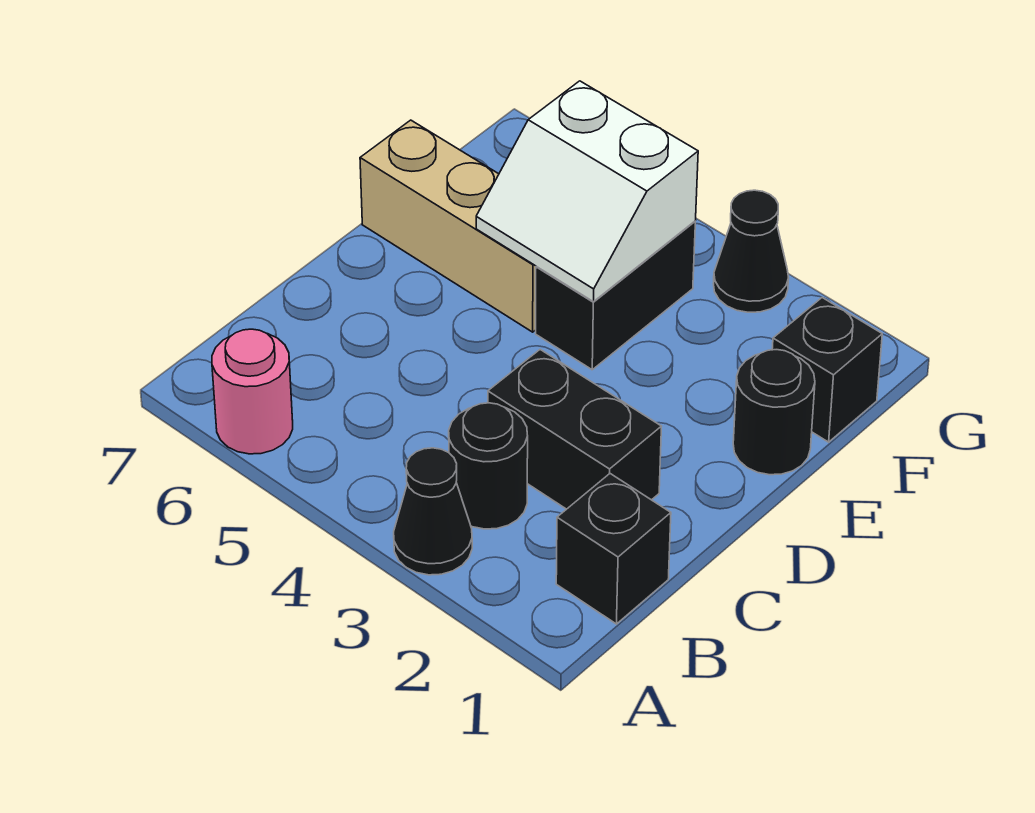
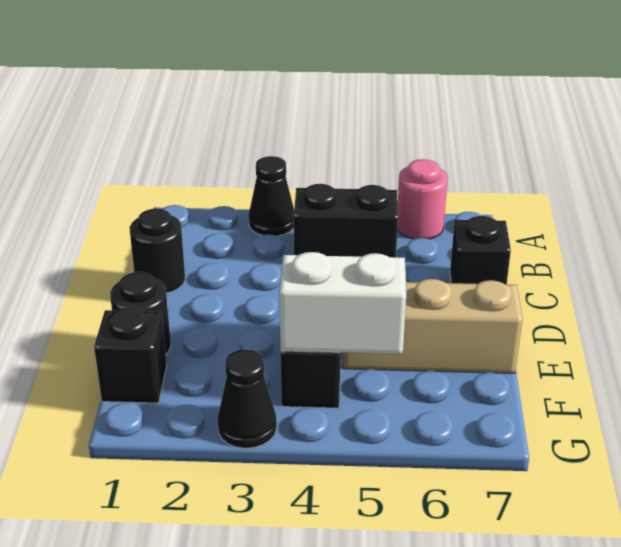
black 1x1 brick [556,474,671,624] -> black 1x1 brick moved to [450,216,511,285]
black 1x1 round brick [449,403,528,529] -> black 1x1 round brick moved to [130,209,185,293]
black 1x2 brick [488,350,661,509] -> black 1x2 brick moved to [294,184,398,258]

